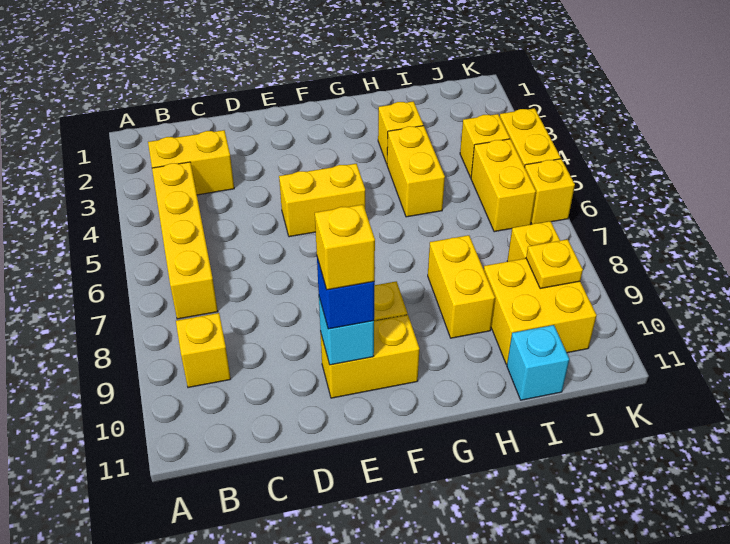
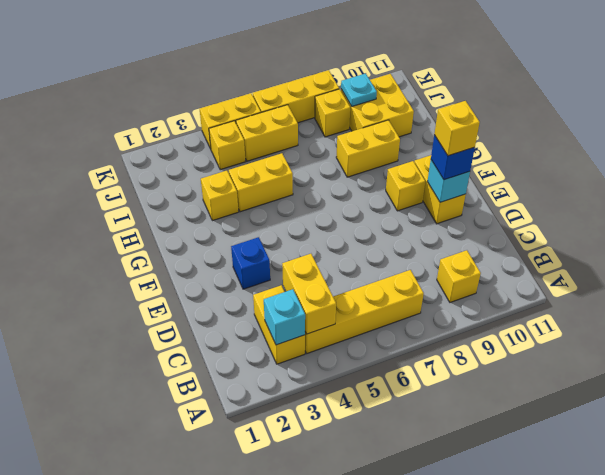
none -> blue 1x1 brick [231,237,270,289]
yellow 1x2 brick [279,164,365,237] -> yellow 1x2 brick moved to [282,254,336,334]
cyan 1x1 brick [507,325,569,400] -> cyan 1x1 brick moved to [263,289,305,345]
yellow 1x1 plate [526,239,583,289] -> cyan 1x1 plate [341,73,377,106]
yellow 1x1 brick [525,159,575,224] -> yellow 1x3 brick [253,70,339,123]

